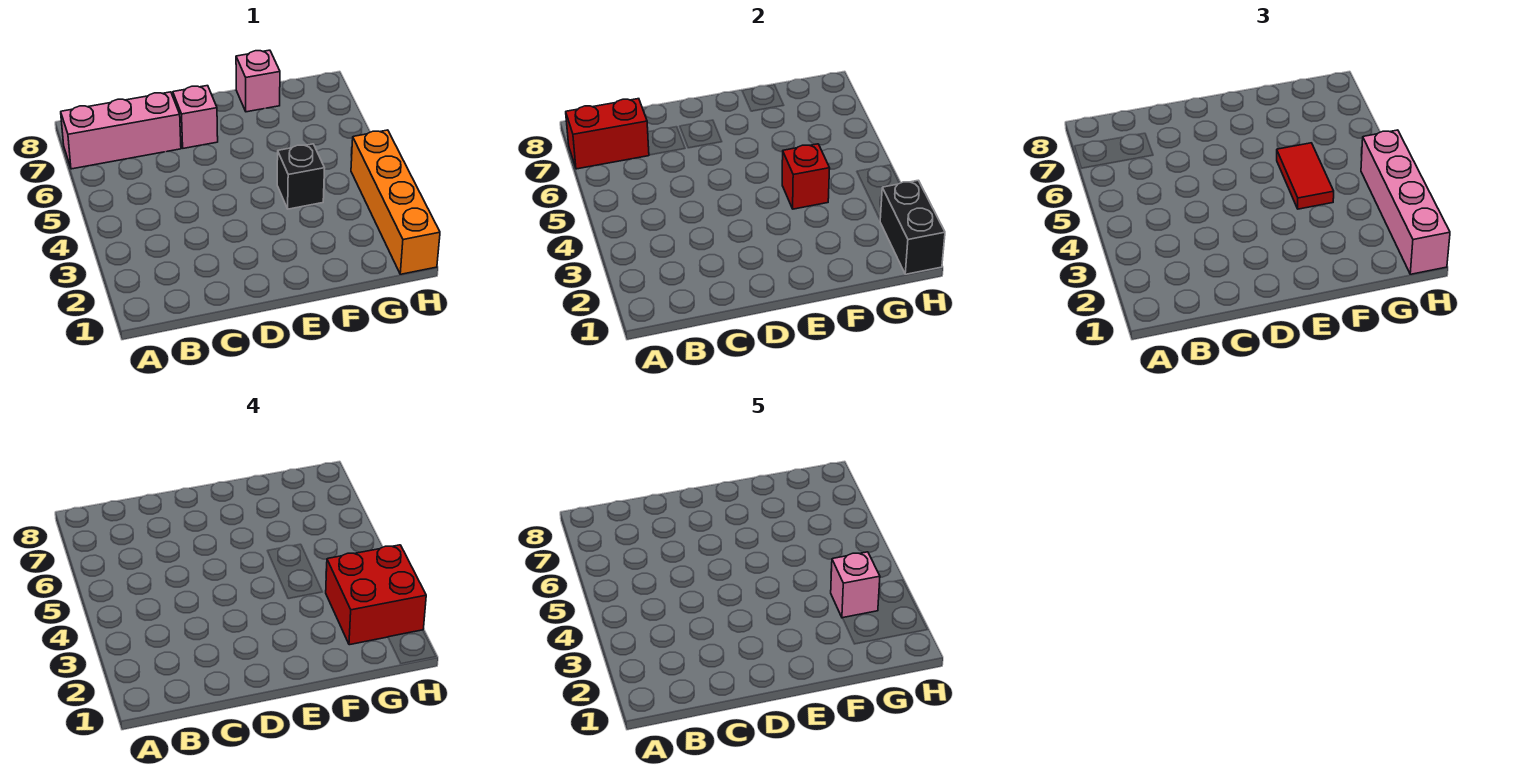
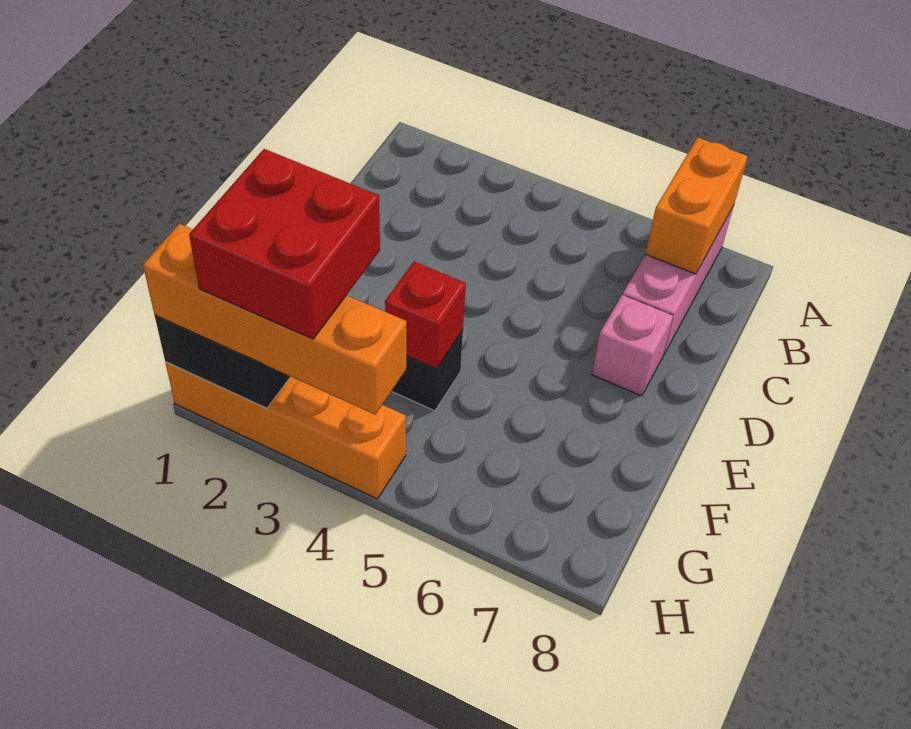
red 1x2 brick [566,99,649,169] -> orange 1x2 brick [646,138,748,274]
red 1x2 tile [1277,143,1334,209] -> none
pink 1x1 brick [236,50,280,112] -> none
pink 1x1 brick [831,552,880,618] -> none
pink 1x4 brick [1361,130,1450,274] -> orange 1x4 brick [143,224,406,414]

